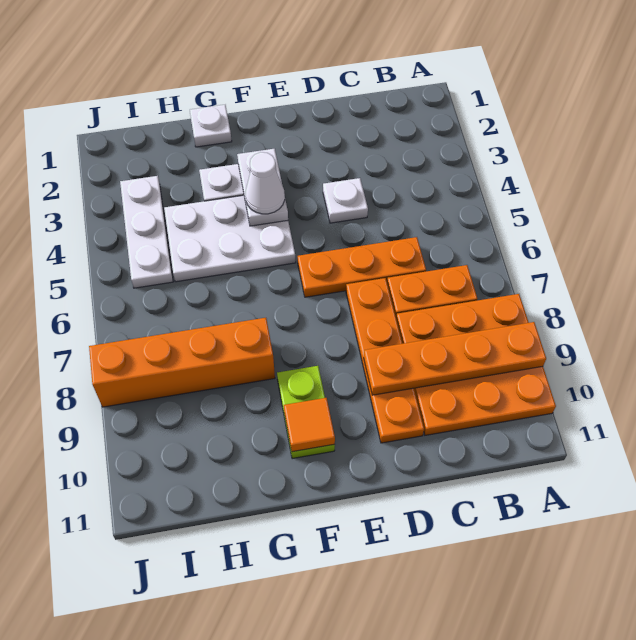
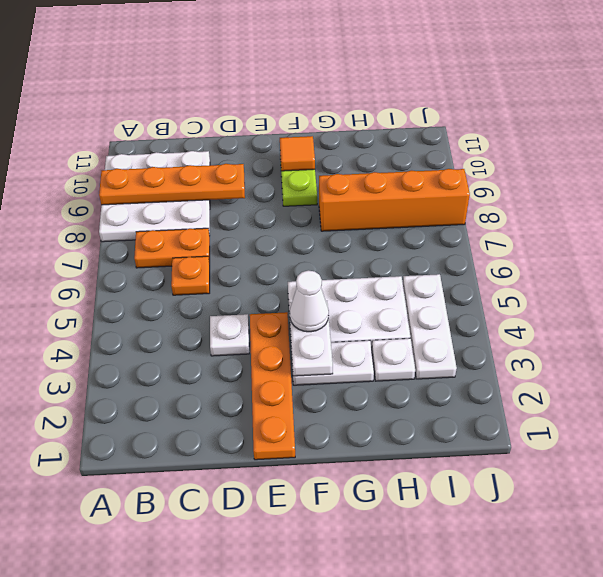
orange 3x3 plate [396,294,556,435] -> white 3x3 plate [99,151,210,242]
orange 1x3 plate [298,237,426,297] -> orange 1x1 plate [171,256,210,295]
orange 1x4 plate [346,278,424,443] -> orange 1x4 plate moved to [250,312,295,460]
white 1x1 plate [190,105,232,147] -> white 1x1 plate moved to [372,338,415,381]

